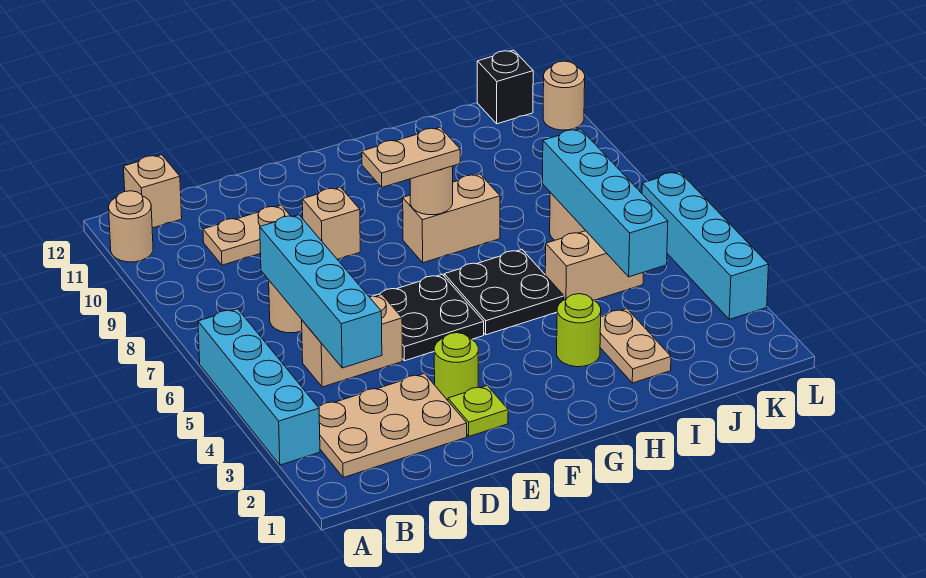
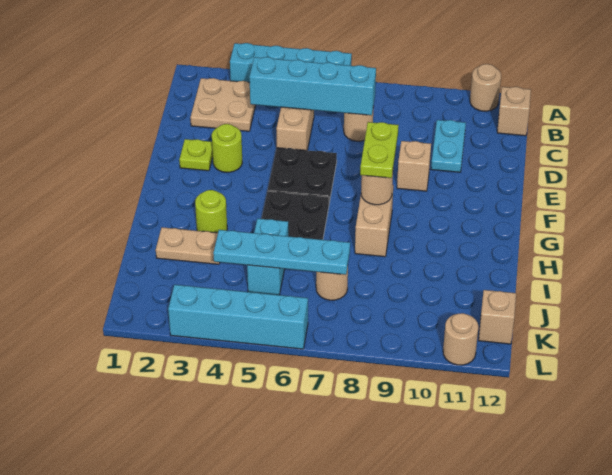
tan 2x3 plate [319,374,467,477] -> tan 2x2 plate [191,78,256,131]
tan 1x2 plate [203,205,290,265] -> cyan 1x2 plate [431,120,466,172]
tan 1x2 plate [362,127,460,187] -> lime 1x2 plate [360,122,399,178]
tan 1x2 brick [545,231,643,300] -> cyan 1x2 brick [247,219,288,295]
cyan 1x4 brick [542,129,668,277] -> cyan 1x4 plate [213,230,350,275]
black 1x1 brick [477,50,533,124] -> tan 1x1 brick [479,290,516,344]

